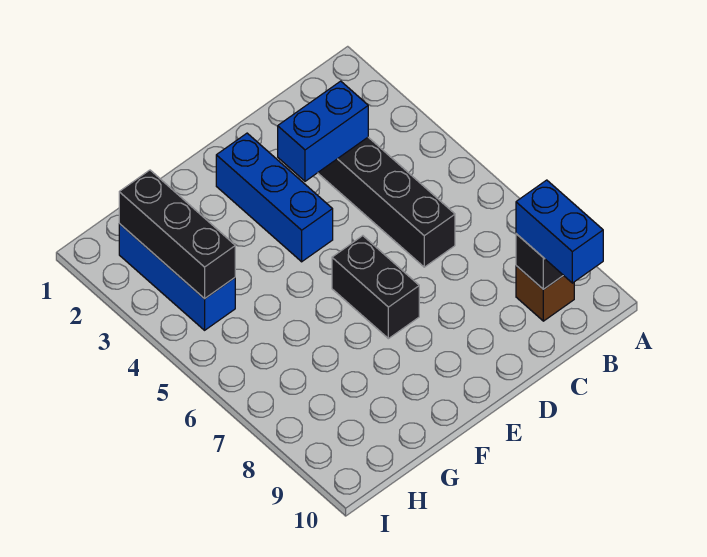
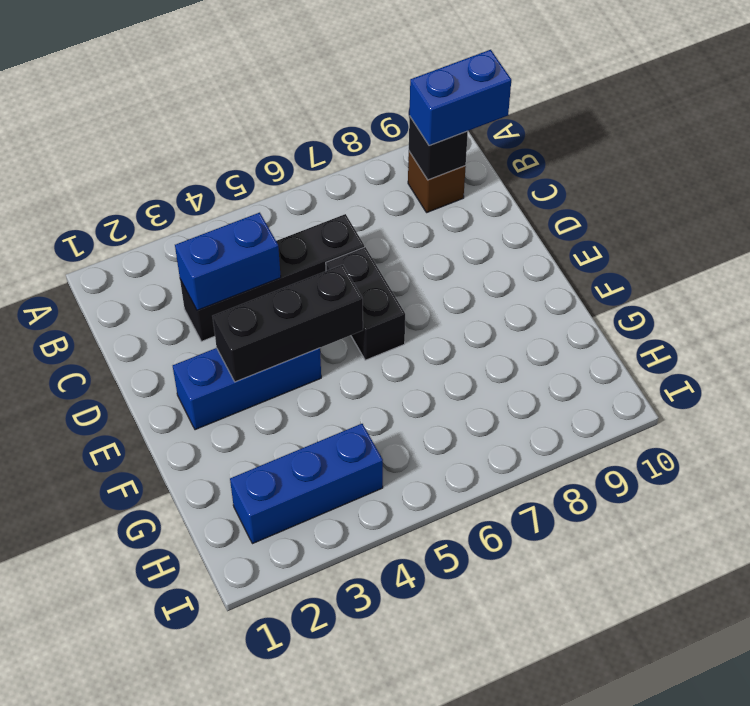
blue 1x2 brick [278,81,368,181] -> blue 1x2 brick turned to [175,213,281,310]
black 1x2 brick [332,236,419,339] -> black 1x2 brick turned to [326,247,405,360]
black 1x3 brick [119,170,235,299] -> black 1x3 brick moved to [213,265,363,382]

